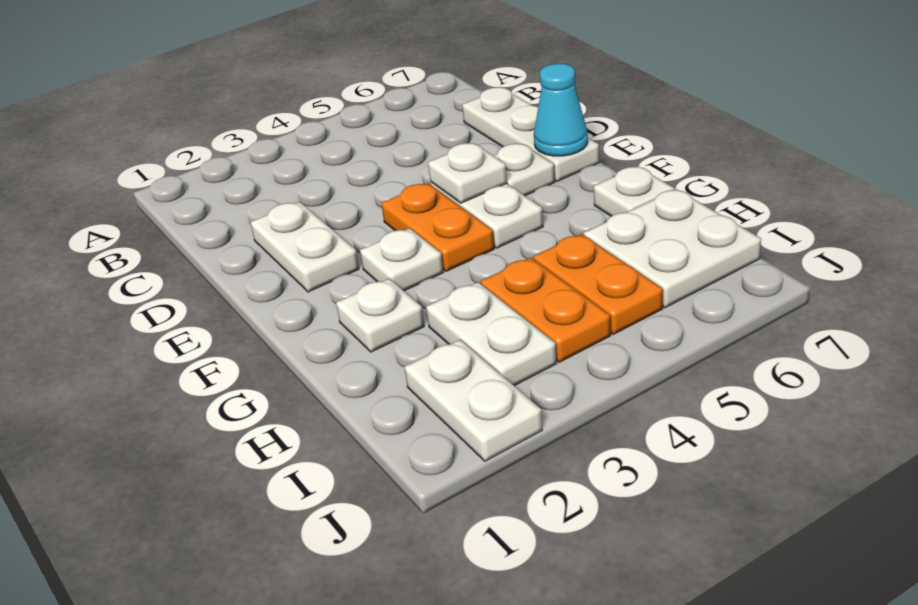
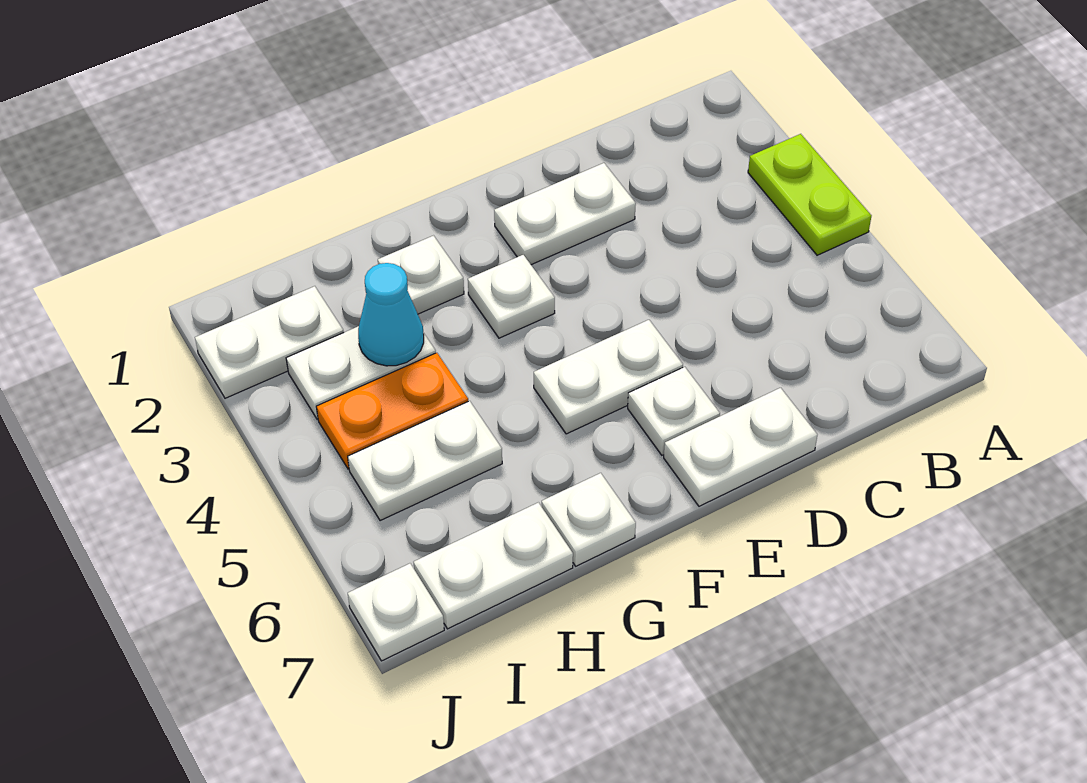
none -> lime 1x2 plate [748,134,871,255]
white 1x3 plate [462,87,599,181] -> white 1x2 plate [664,388,817,506]
orange 1x2 plate [381,183,494,271] -> none
white 1x1 plate [428,143,507,203] -> white 1x1 plate moved to [348,563,444,661]
cyan 1x1 cone [534,64,588,156] -> cyan 1x1 cone moved to [358,263,424,366]
orange 1x2 plate [533,234,663,334] -> white 1x2 plate [348,401,502,521]
white 2x2 plate [584,189,761,308] -> white 1x2 plate [414,502,573,629]

